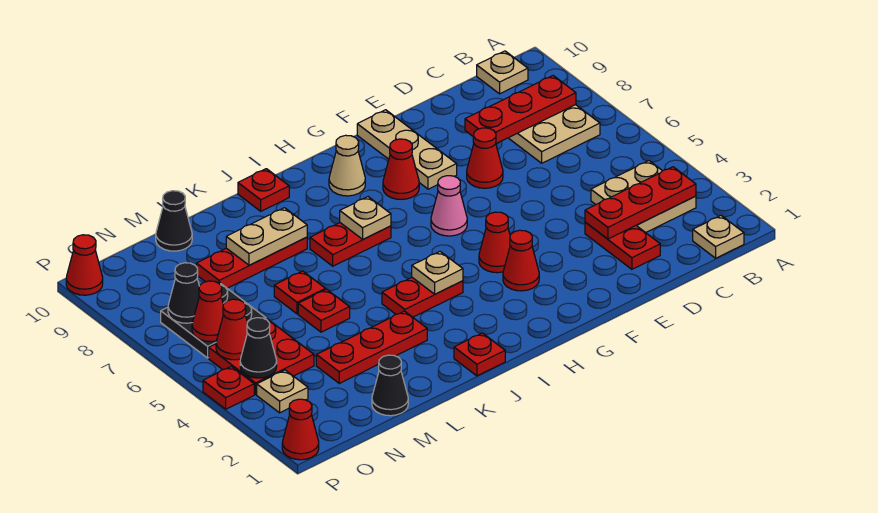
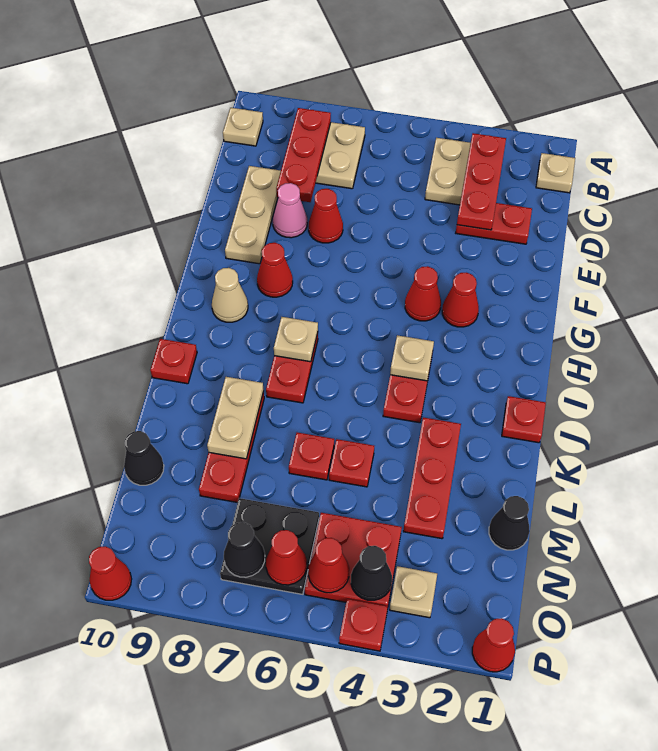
tan 1x3 plate [357,110,457,189] -> tan 1x3 plate turned to [225,166,281,264]
pink 1x1 cone [431,176,467,236] -> pink 1x1 cone moved to [273,183,307,238]

